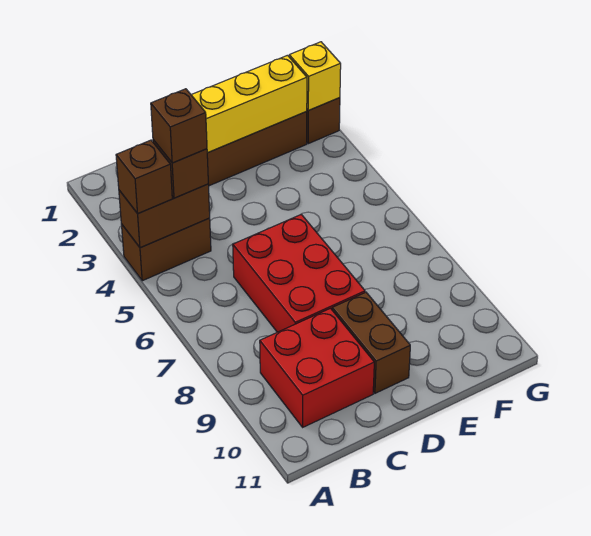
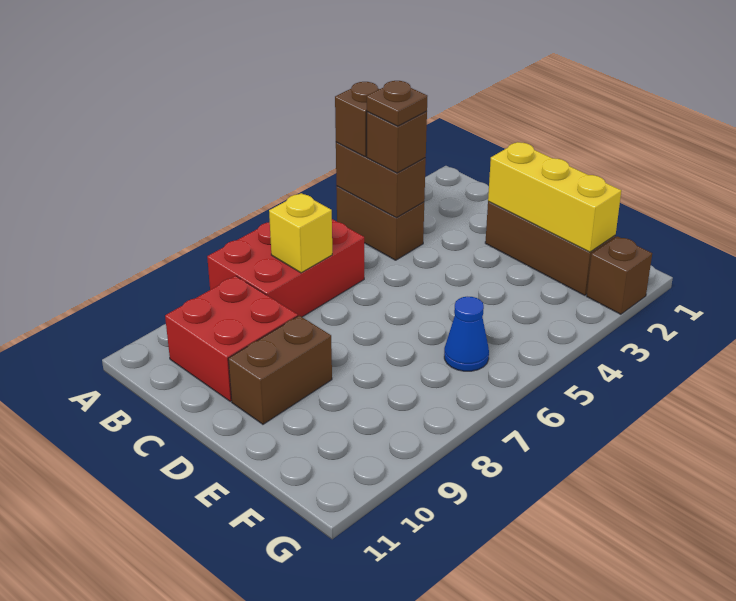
brown 1x1 brick [151,89,207,163] -> brown 1x1 plate [367,81,427,126]
red 2x3 brick [233,214,365,332] -> red 2x3 brick moved to [207,219,364,317]
none -> blue 1x1 cone [444,297,489,371]
yellow 1x1 brick [289,42,341,110] -> yellow 1x1 brick moved to [269,193,332,273]

